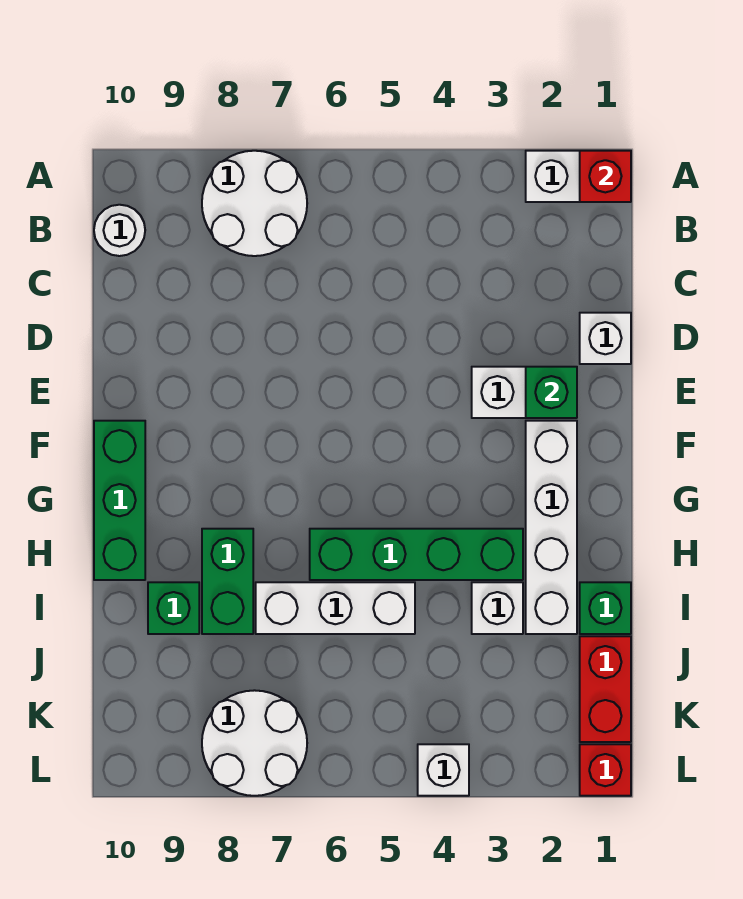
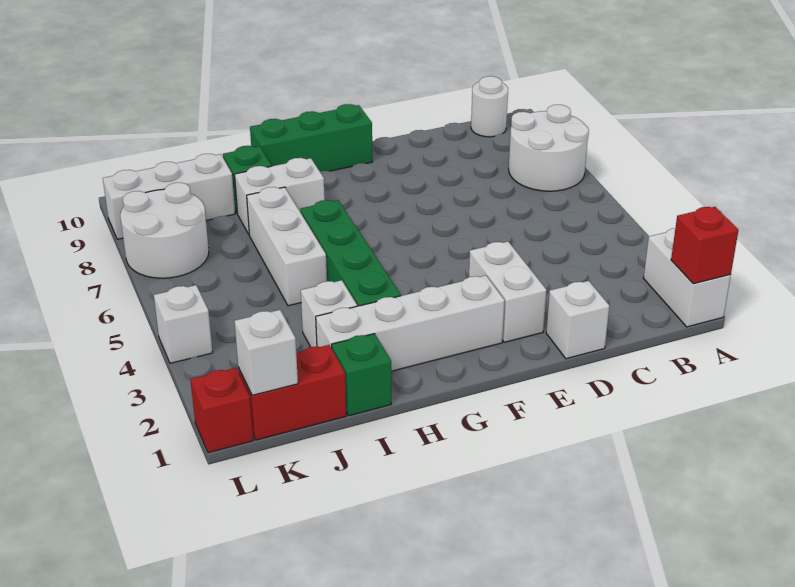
green 1x1 brick [526,367,577,418] -> none
green 1x2 brick [202,529,253,634] -> white 1x2 brick [235,158,325,234]
none -> white 1x3 brick [103,154,235,239]
none -> white 1x1 brick [234,310,298,395]

